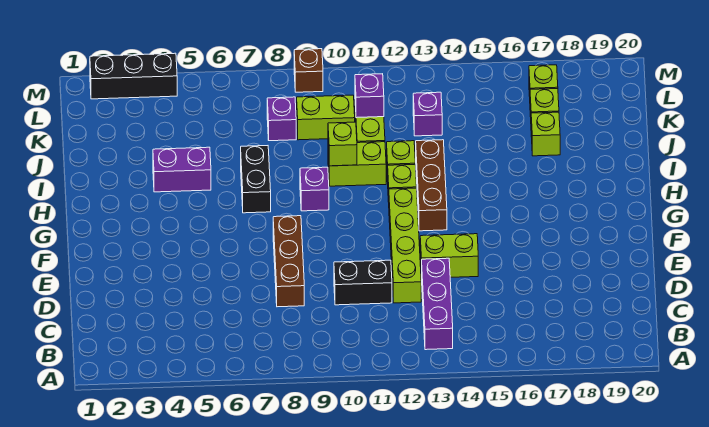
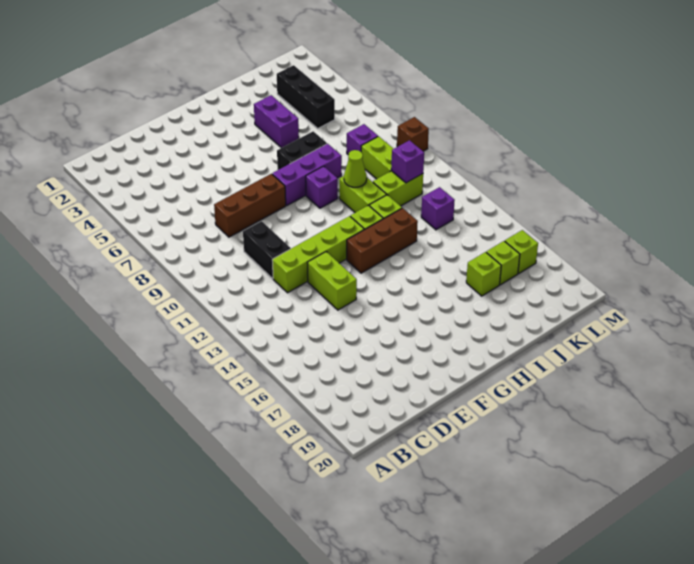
purple 1x3 brick [422,258,453,350] -> purple 1x3 brick moved to [272,144,342,205]
lime 1x1 brick [328,122,357,166] -> lime 1x1 cone [344,150,367,187]
black 1x3 brick [90,53,177,99] -> black 1x3 brick moved to [277,65,335,128]

